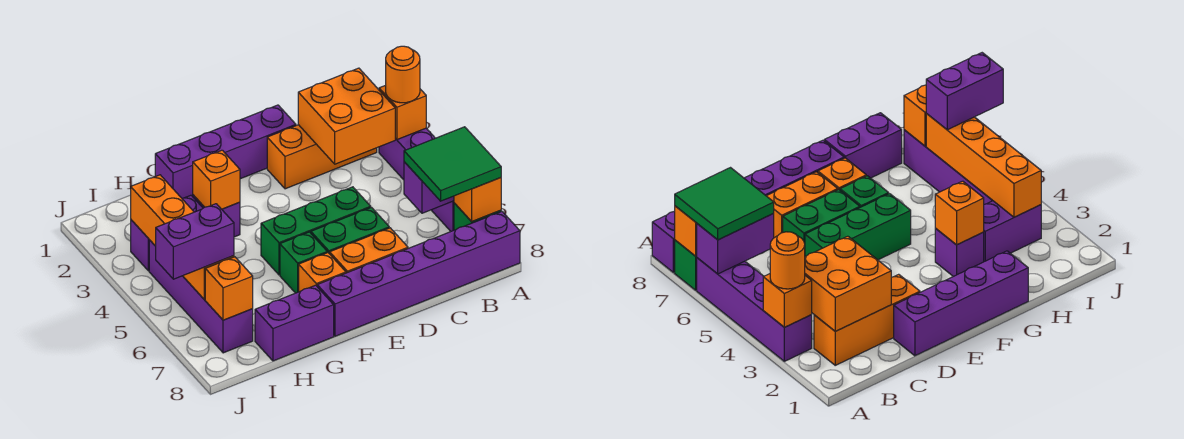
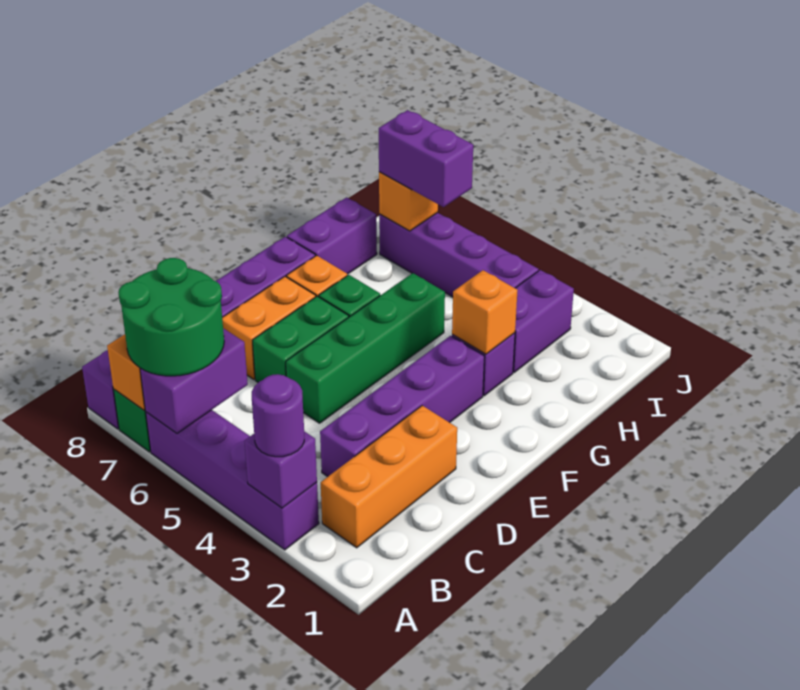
orange 1x1 brick [379,85,426,140] -> purple 1x1 brick [244,431,317,508]
orange 1x1 round brick [386,46,420,103] -> purple 1x1 round brick [252,374,304,457]
green 2x2 tile [404,127,501,201] -> green 2x2 round brick [118,258,224,376]
orange 2x2 brick [298,68,395,164] -> none
purple 1x4 brick [155,105,296,198] -> purple 1x4 brick moved to [320,336,484,477]
green 1x3 brick [261,187,371,275] -> green 1x4 brick [286,273,445,423]
orange 1x4 brick [131,175,234,300] -> none
purple 1x2 brick [156,204,234,279] -> purple 1x2 brick turned to [379,110,473,207]

